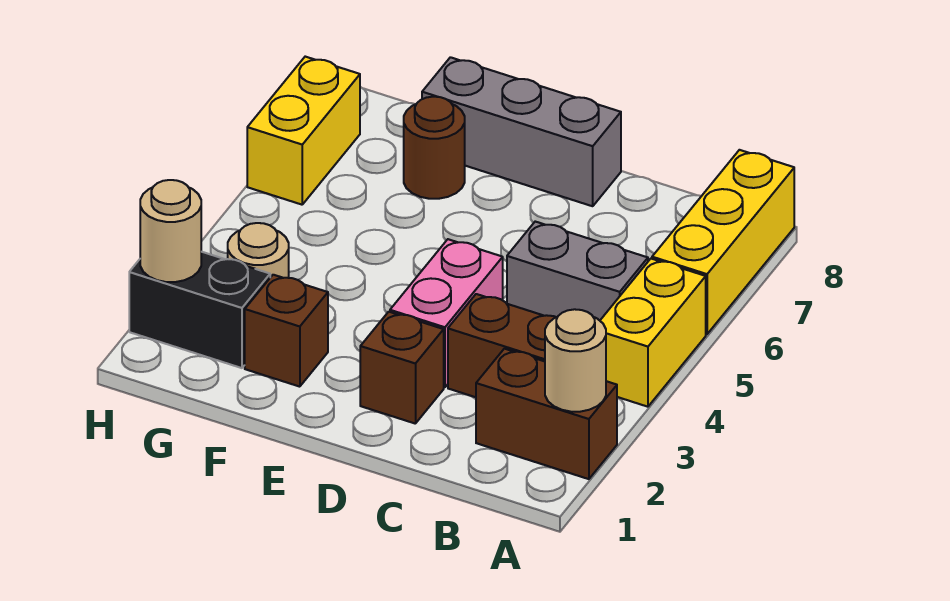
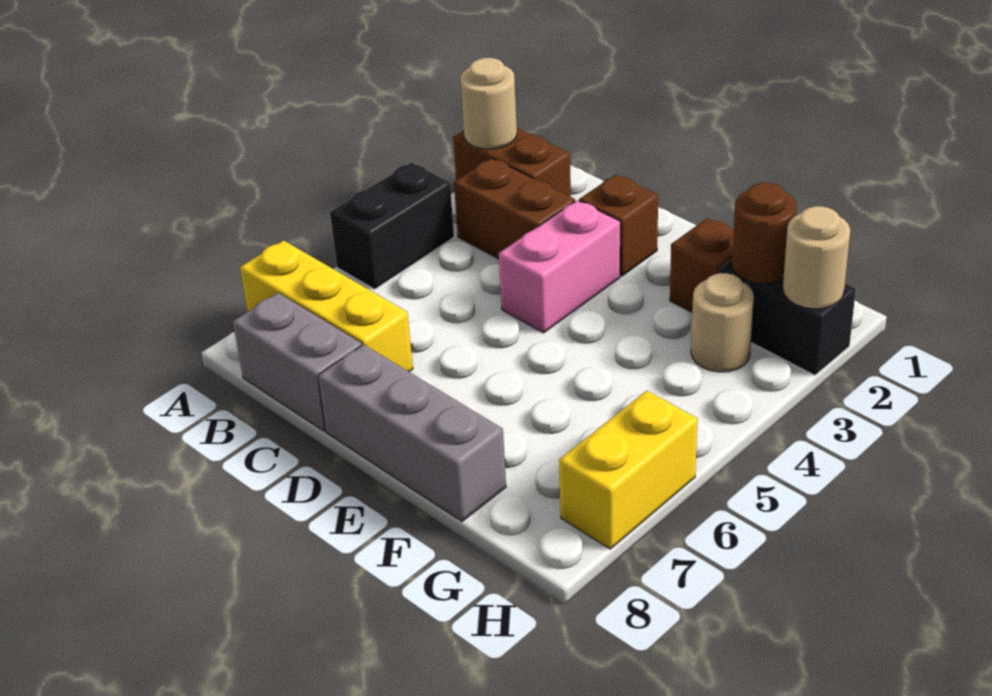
yellow 1x2 brick [600,259,706,407] -> black 1x2 brick [330,163,454,289]
yellow 1x3 brick [652,150,794,334] -> yellow 1x3 brick turned to [240,240,413,372]
grey 1x2 brick [507,222,648,320] -> grey 1x2 brick moved to [233,293,362,431]
brown 1x1 round brick [404,97,465,199] -> brown 1x1 round brick moved to [732,183,797,283]

